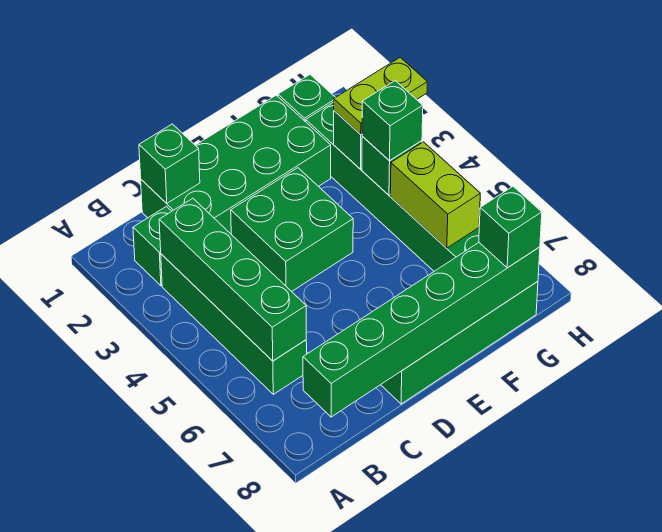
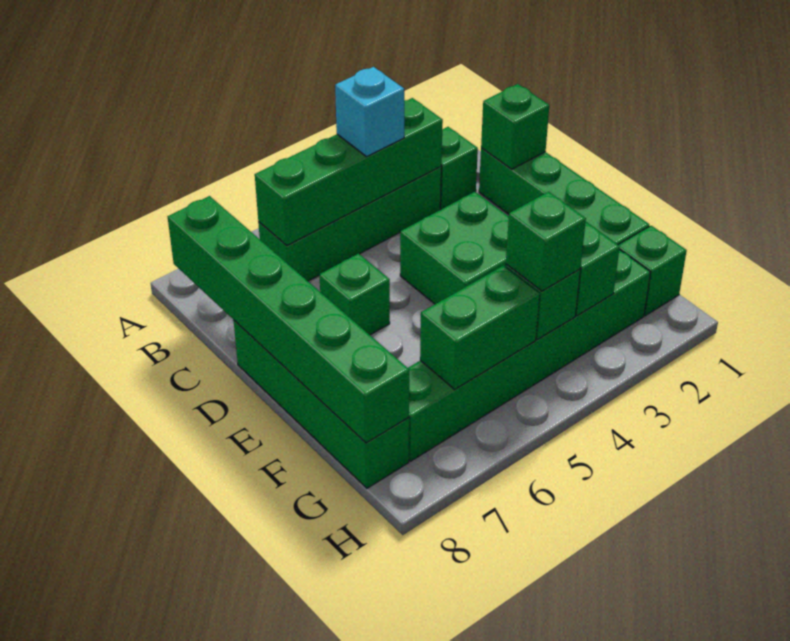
none -> cyan 1x1 brick [335,67,404,157]
green 2x4 brick [141,95,331,234] -> green 1x4 brick [479,148,649,245]
lime 1x2 plate [334,57,427,134] -> none
lime 1x2 brick [390,142,480,248] -> green 1x2 brick [420,266,540,389]
green 1x1 brick [479,186,542,268] -> green 1x1 brick moved to [320,254,390,335]

